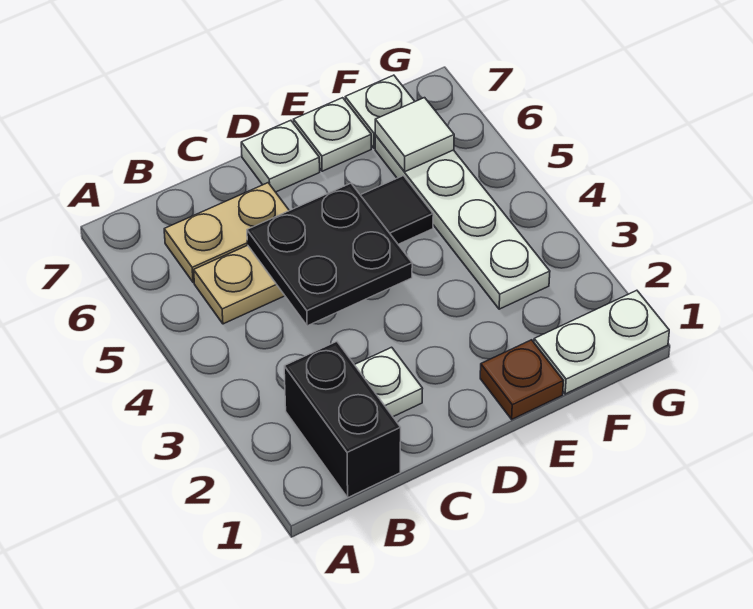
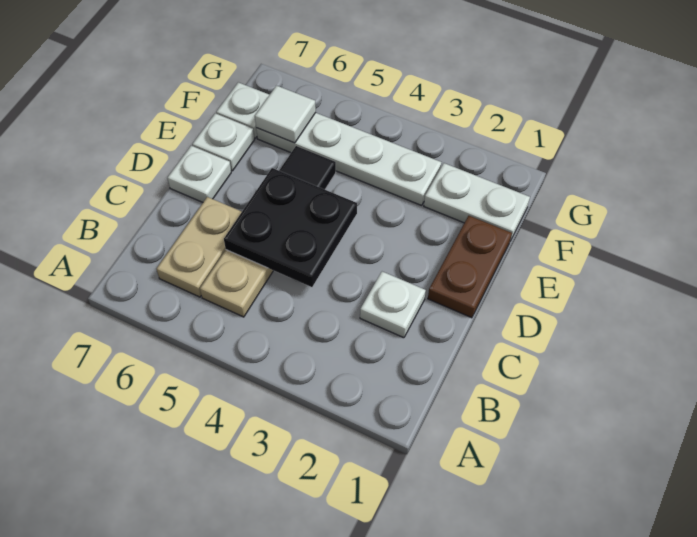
black 1x2 brick [284,342,401,497] -> none
brown 1x1 plate [480,340,563,419] -> brown 1x2 plate [428,216,512,318]
white 1x2 plate [534,290,669,394] -> white 1x2 plate turned to [424,163,530,241]

